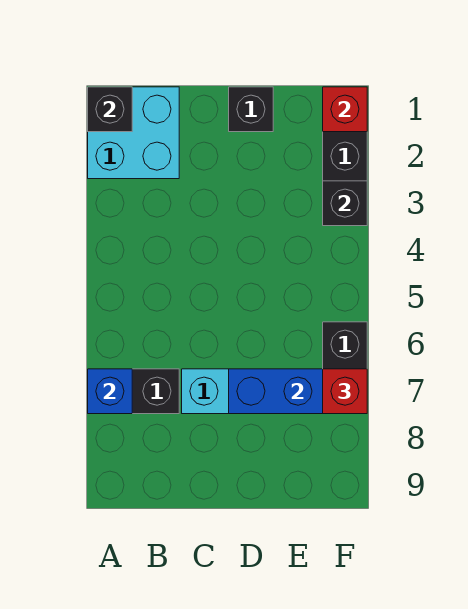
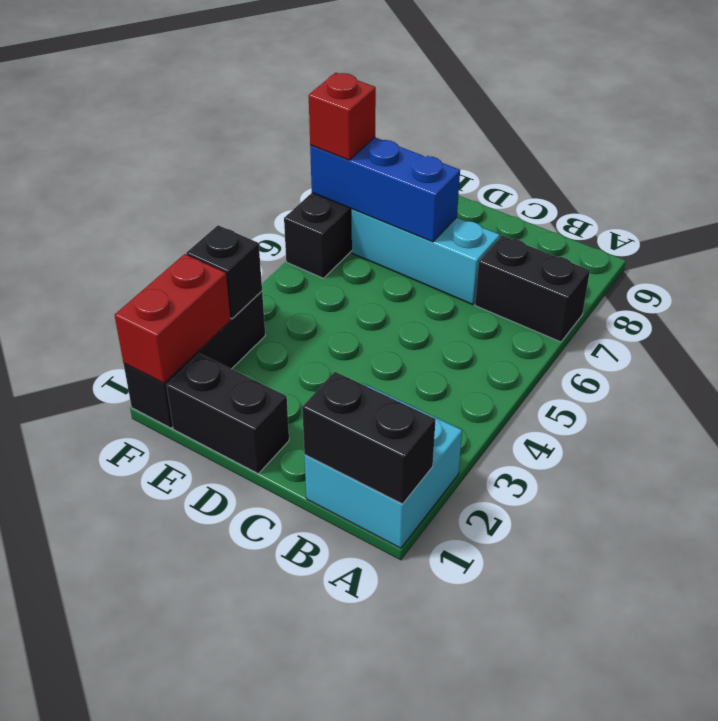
black 1x1 brick [88,87,132,132] -> black 1x2 brick [302,372,436,504]
blue 1x1 brick [88,369,132,414] -> none
black 1x1 brick [229,87,273,132] -> black 1x2 brick [166,354,289,474]
red 1x1 brick [323,87,367,132] -> red 1x2 brick [115,254,231,383]

